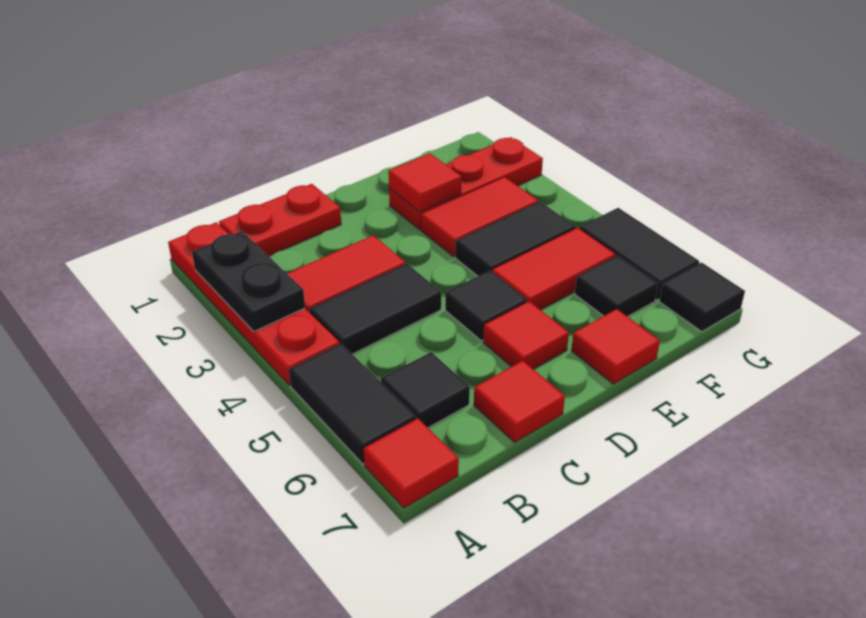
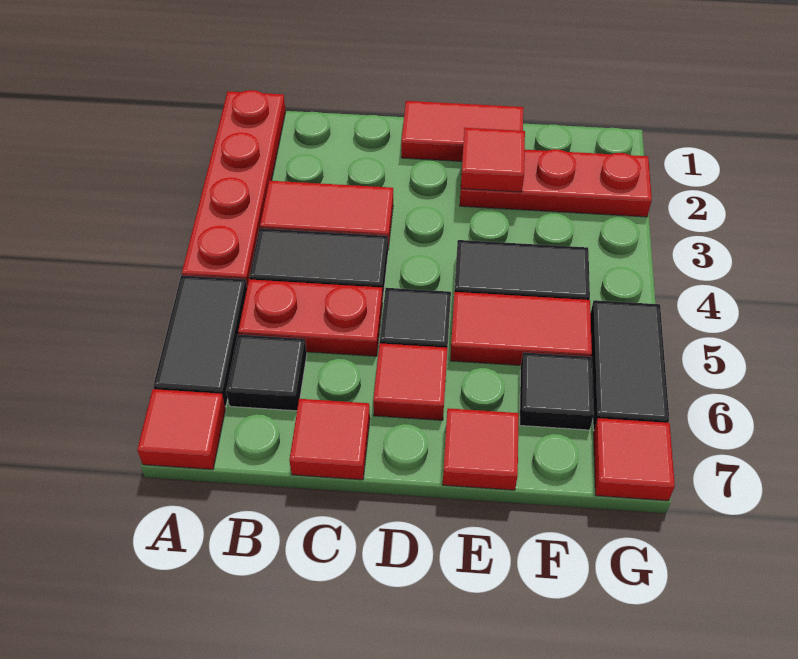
black 1x2 plate [192,231,305,332] -> none
red 1x2 plate [219,184,341,256] -> red 1x2 plate moved to [238,279,383,356]
red 1x2 tile [421,177,538,257] -> red 1x2 tile moved to [401,101,523,161]
black 1x1 tile [659,263,745,332] -> red 1x1 tile [593,418,675,501]

